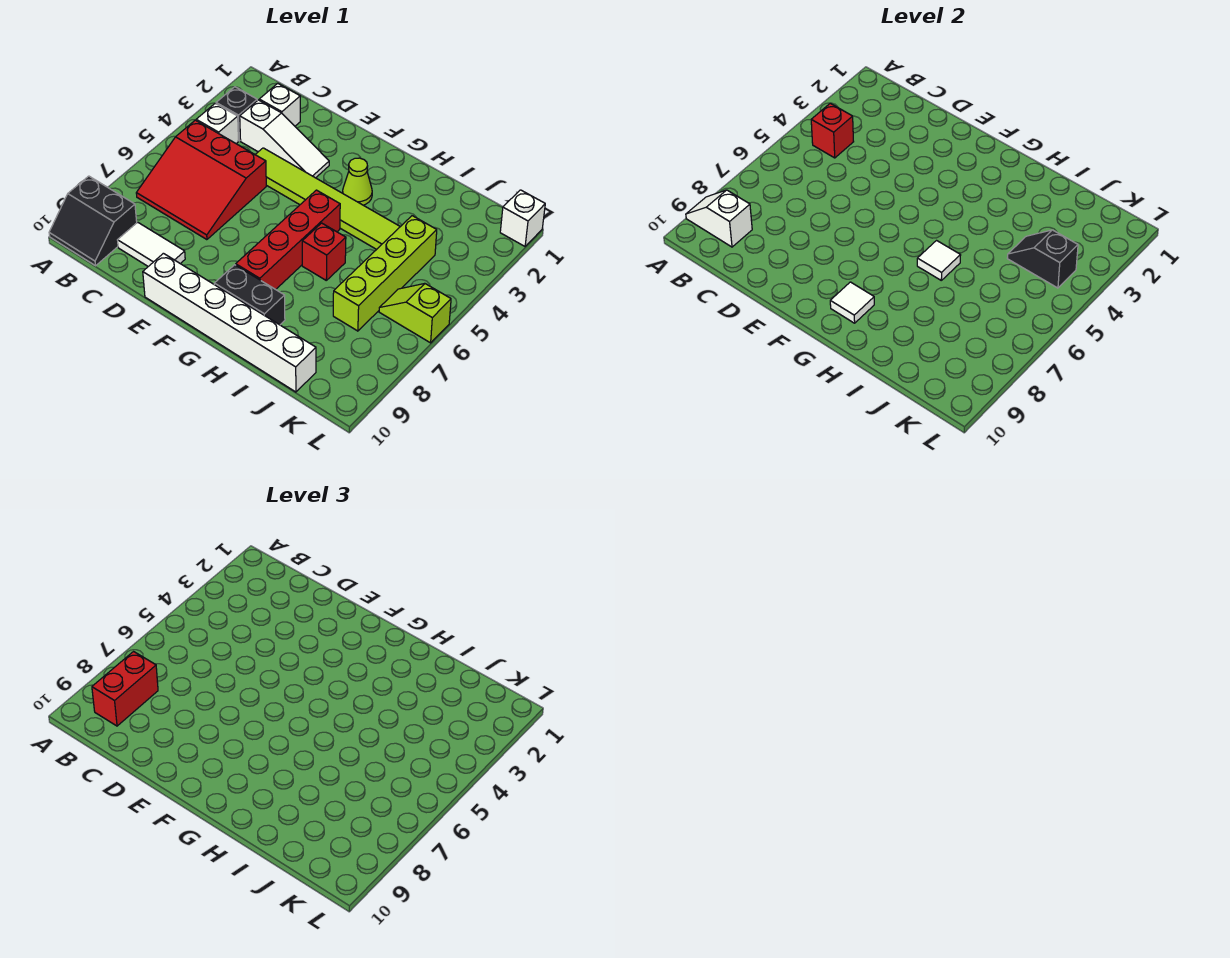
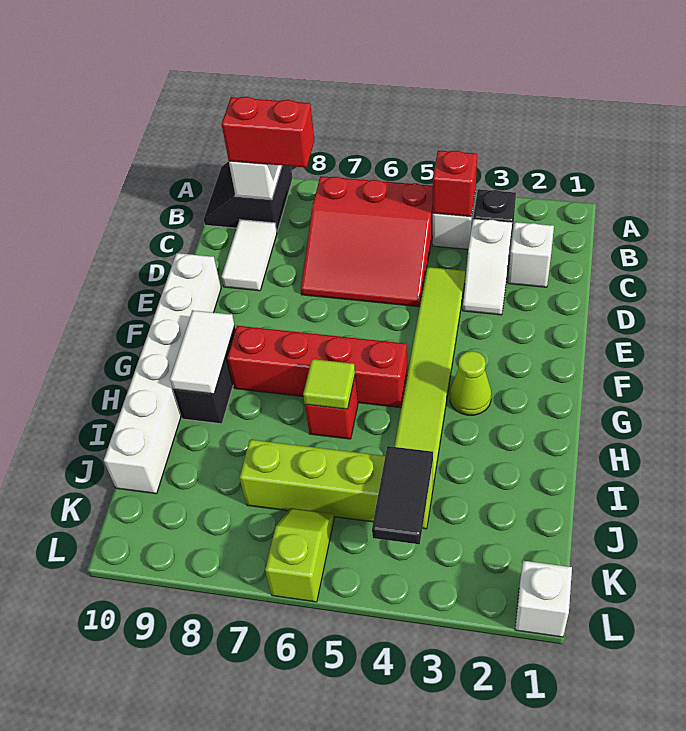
red 3x3 slope [136,120,266,240] -> red 3x3 slope turned to [301,176,433,307]
white 1x3 slope [240,100,329,178] -> white 1x2 slope [463,219,512,315]
white 1x1 tile [830,282,874,323] -> white 1x2 tile [170,310,235,394]
white 1x1 tile [917,241,961,280] -> lime 1x1 tile [303,359,355,409]
black 1x2 slope [1007,230,1078,288] -> black 1x2 tile [372,446,433,544]

